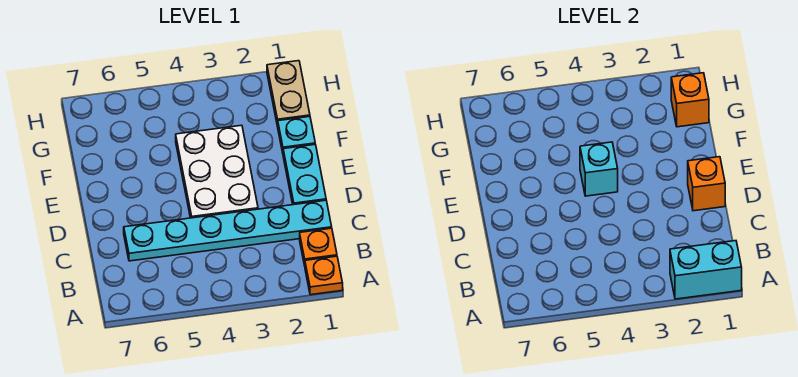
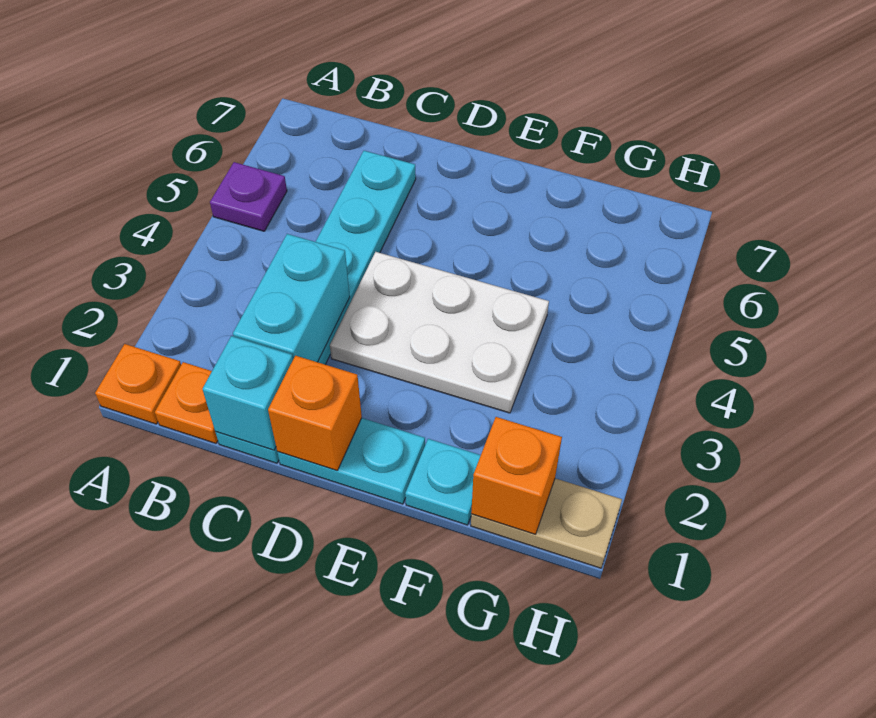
cyan 1x2 brick [670,241,742,299] -> cyan 1x2 brick moved to [233,234,350,362]
none -> purple 1x1 plate [210,162,287,231]
cyan 1x1 brick [580,142,618,196] -> cyan 1x1 brick moved to [203,336,293,450]

